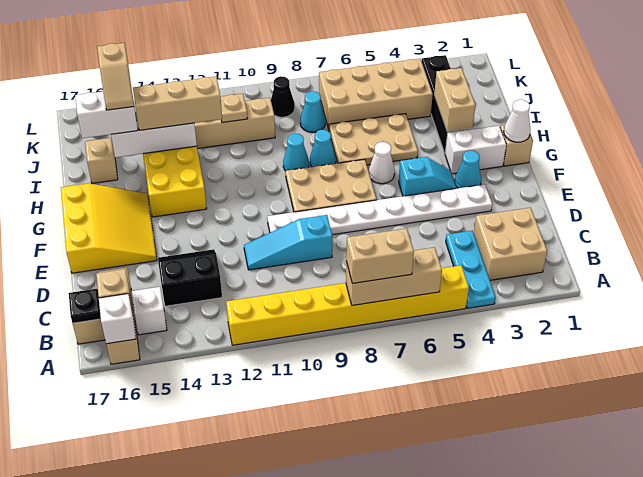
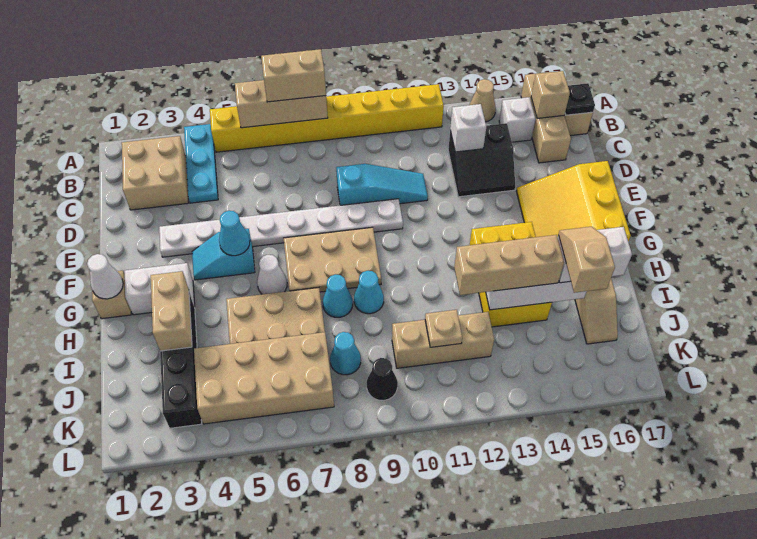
none -> tan 1x1 cone [470,79,496,122]
white 1x1 brick [99,294,136,344] -> white 1x1 brick moved to [450,104,486,152]
cyan 1x1 cone [455,150,481,188] -> cyan 1x1 cone moved to [219,211,250,256]

